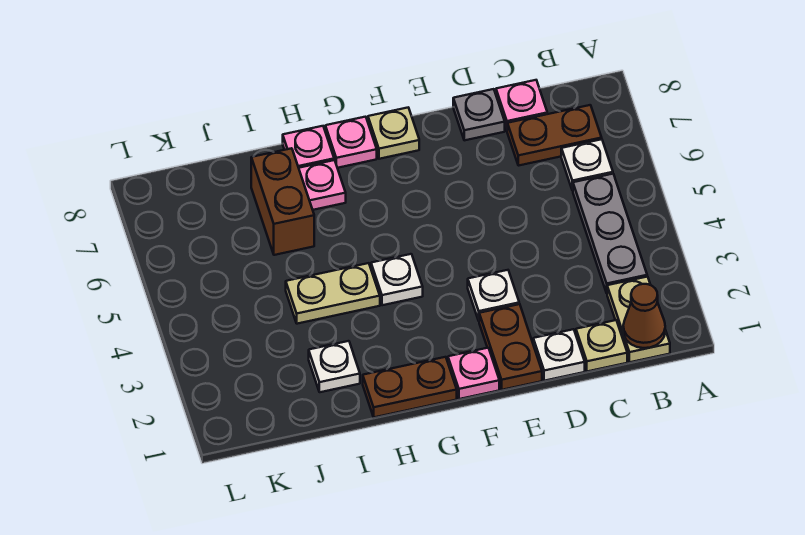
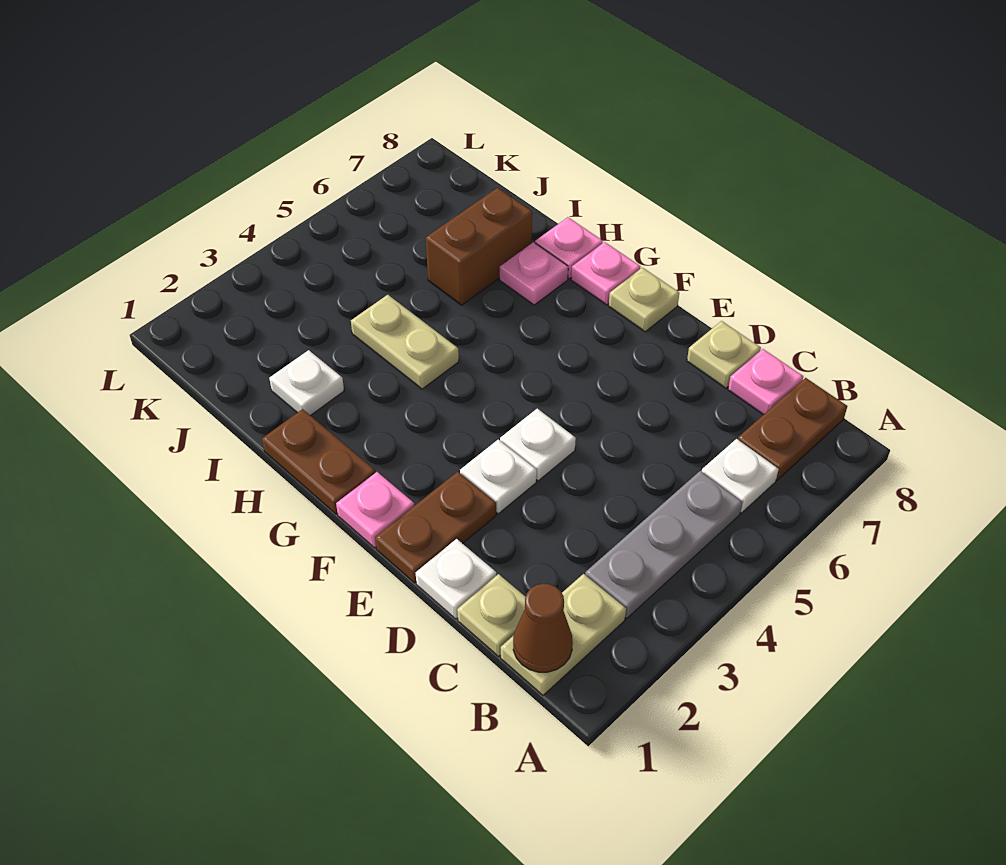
brown 1x2 plate [507,105,602,166] -> brown 1x2 plate turned to [738,378,847,480]
grey 1x1 plate [453,89,505,140] -> tan 1x1 plate [687,321,761,388]
white 1x1 plate [371,254,423,305] -> white 1x1 plate moved to [500,409,576,481]

